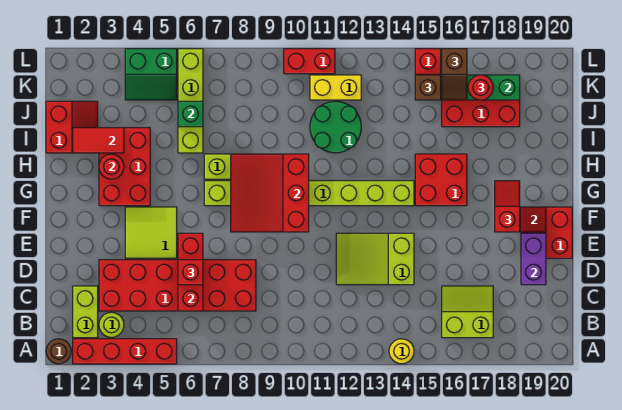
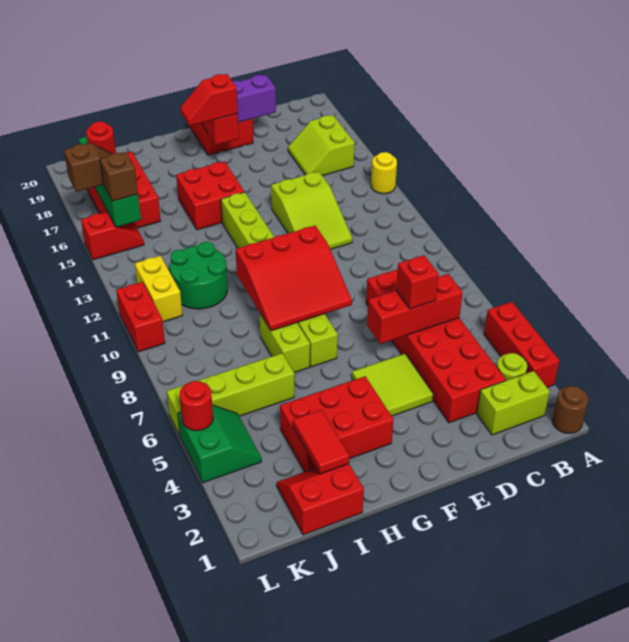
red 1x4 brick [73,339,177,364] -> red 1x3 brick [484,302,560,387]
red 1x1 round brick [99,154,124,179] -> red 1x1 round brick moved to [179,381,213,431]
green 1x1 brick [178,101,203,127] -> none

